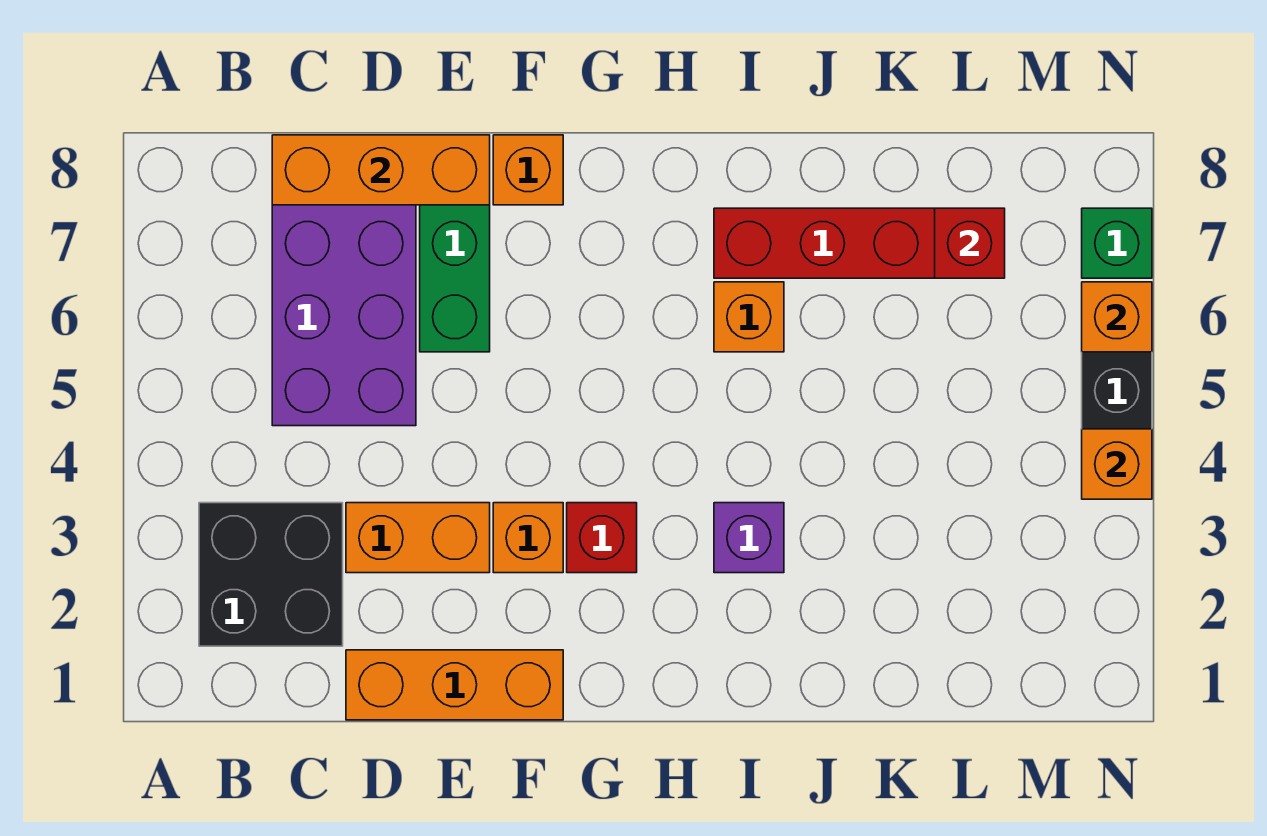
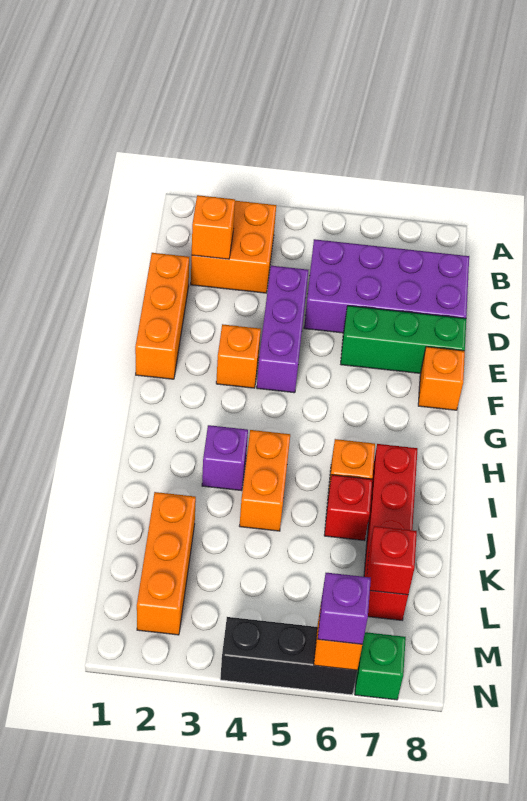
black 2x2 brick [199,503,343,646] -> orange 2x2 brick [191,201,276,293]
orange 1x3 brick [272,135,490,205] -> orange 1x3 brick moved to [137,492,196,635]
orange 1x2 brick [346,503,490,573] -> orange 1x2 brick moved to [240,430,290,531]
none -> purple 1x3 brick [257,266,308,393]
red 1x1 brick [567,503,637,573] -> red 1x1 brick moved to [324,475,372,541]
orange 1x1 brick [1082,429,1152,499] -> orange 1x1 brick moved to [192,195,235,259]
none -> purple 1x1 brick [318,573,371,644]

